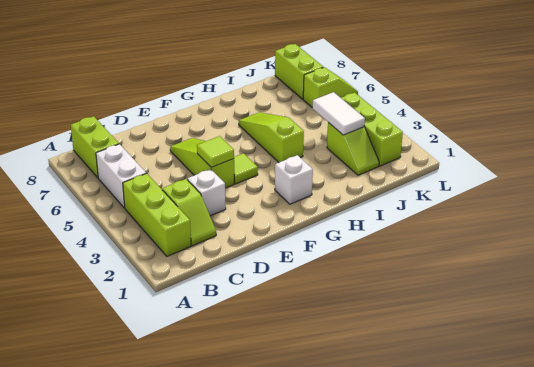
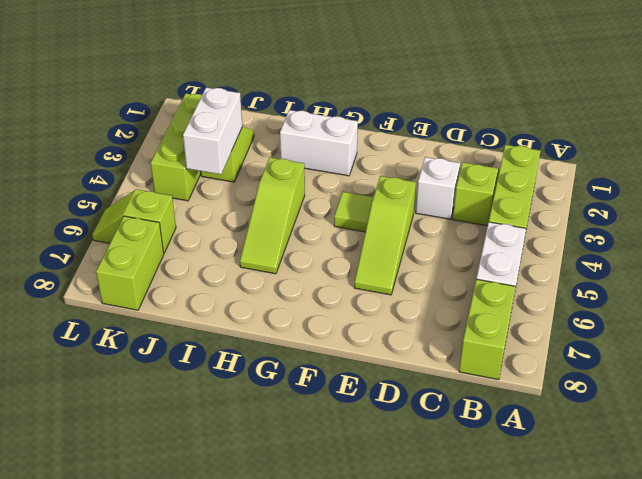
lime 1x1 tile [197,136,234,167] -> none
white 1x1 brick [275,155,313,204] -> white 1x2 brick [280,110,358,176]
white 1x2 tile [312,92,365,135] -> white 1x2 brick [183,88,242,174]

